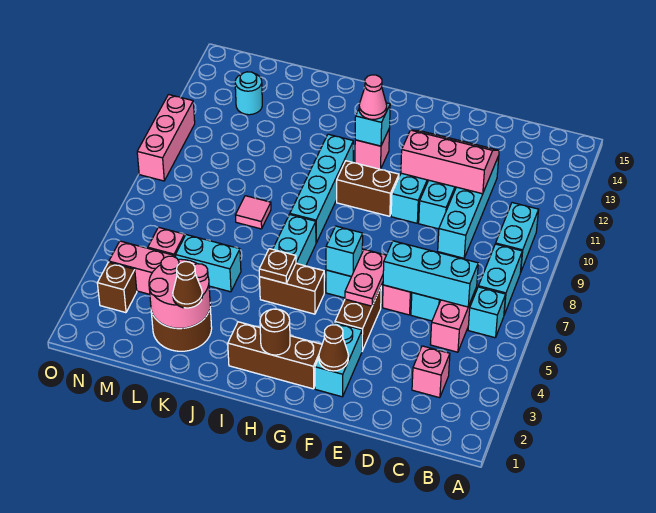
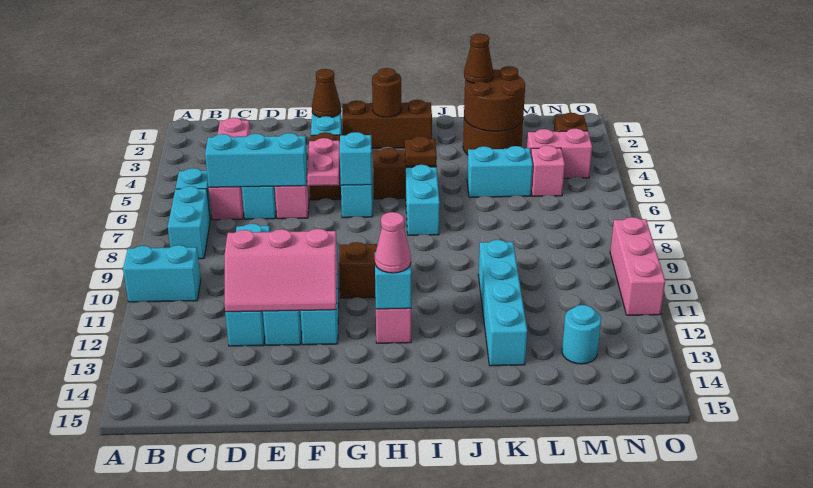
cyan 1x2 brick [496,203,539,273] -> cyan 1x2 brick turned to [123,245,201,302]
cyan 1x4 brick [290,134,353,243] -> cyan 1x4 brick moved to [478,240,527,366]
pink 2x2 round brick [149,256,210,328] -> brown 2x2 round brick [464,66,525,131]
pink 1x1 tile [235,196,271,229] -> none

